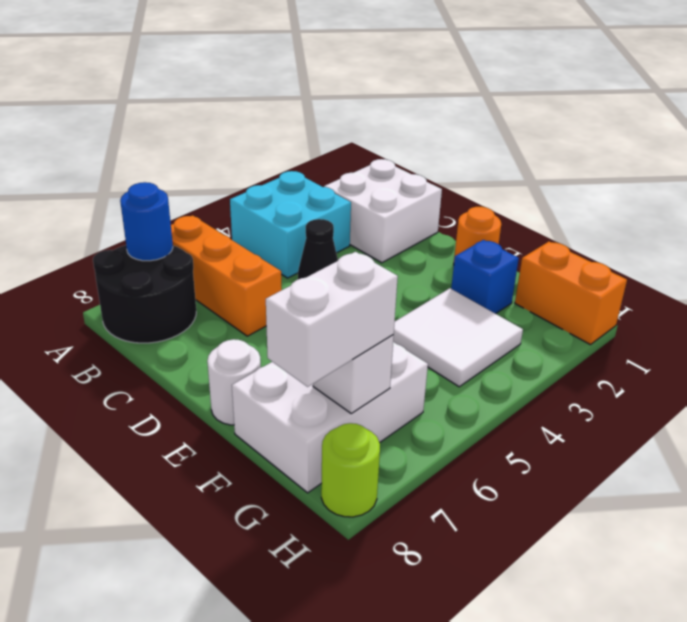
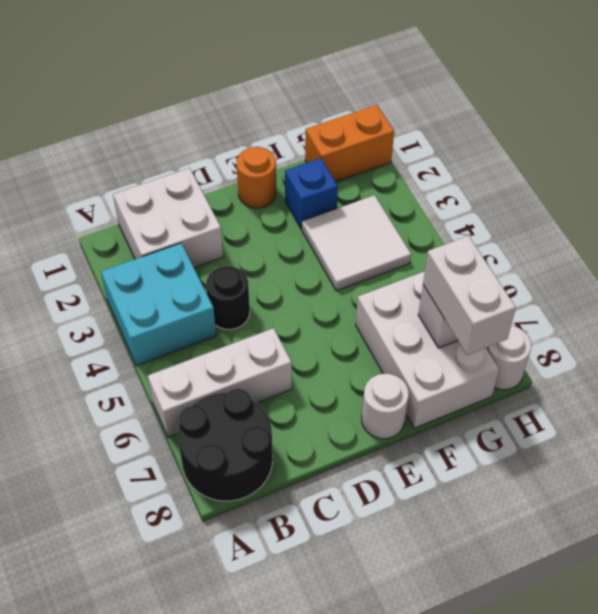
orange 1x3 brick [171,215,282,336] -> white 1x3 brick [148,328,292,438]
blue 1x1 round brick [120,182,173,261] -> none
black 1x1 cone [298,219,338,279] -> black 1x1 round brick [206,266,250,330]
lime 1x1 round brick [321,423,380,517] -> white 1x1 round brick [486,326,531,390]

